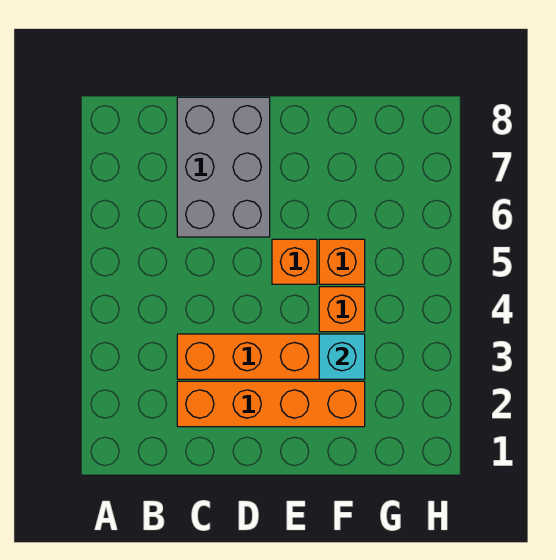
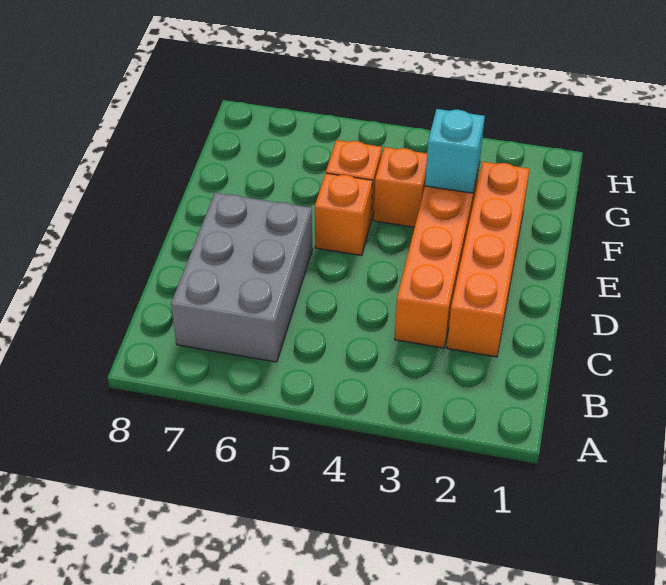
grey 2x3 brick [177,97,270,237] -> grey 2x3 brick turned to [171,193,312,362]

